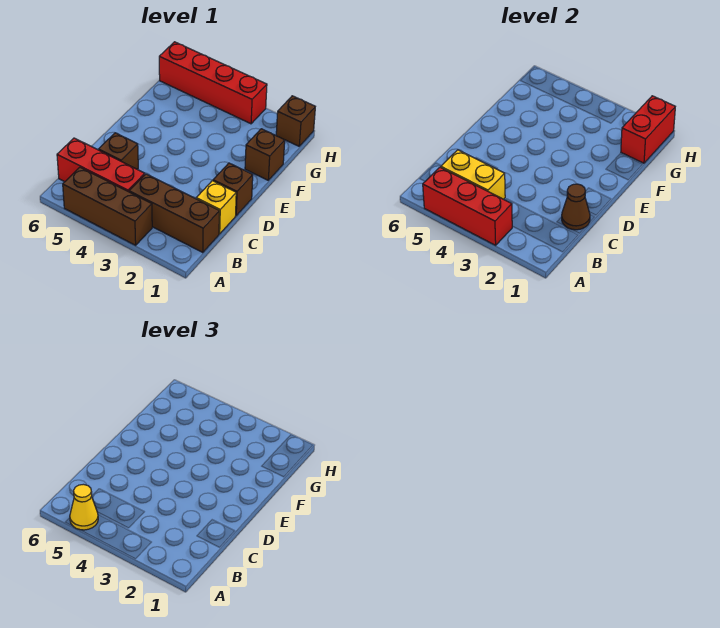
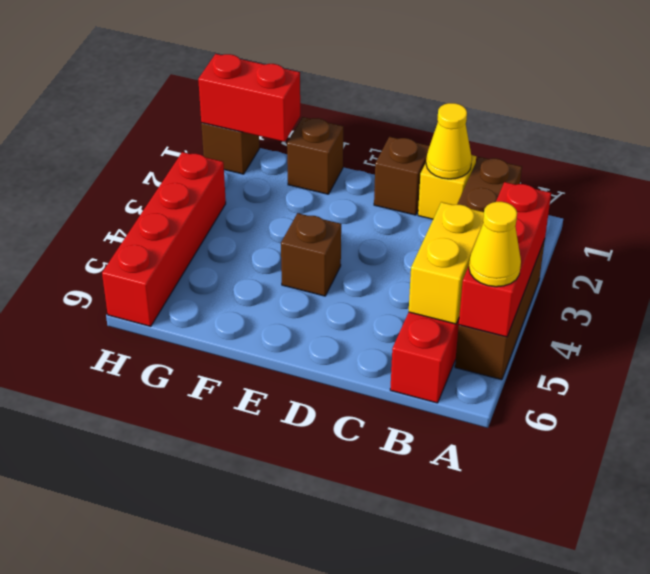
brown 1x1 cone [562,184,590,230] -> yellow 1x1 cone [426,103,472,179]
brown 1x1 brick [99,133,138,169] -> brown 1x1 brick moved to [281,213,341,296]

